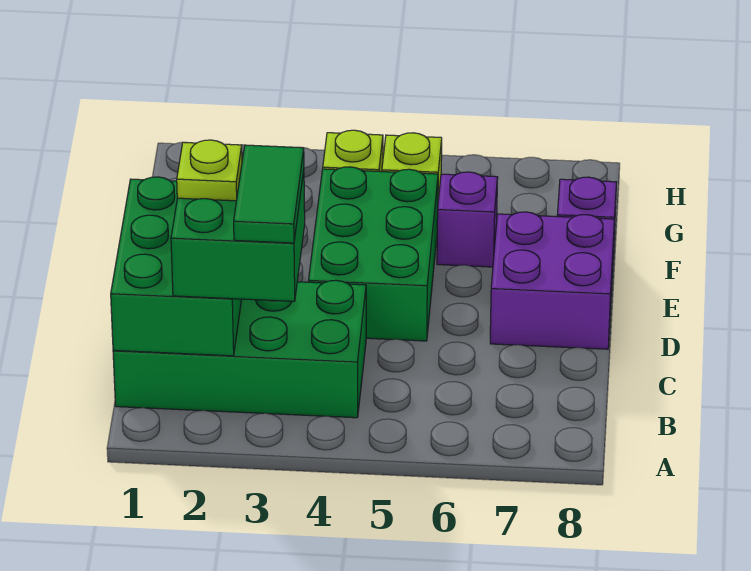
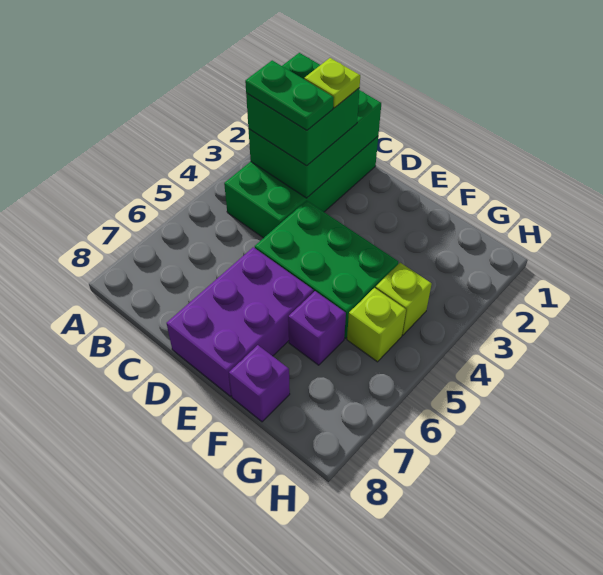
green 2x3 brick [111,177,242,356] -> green 2x3 brick turned to [249,90,381,198]
green 1x2 tile [234,145,304,243] -> green 1x2 plate [245,60,334,130]
purple 2x2 brick [490,212,615,349] -> purple 2x3 brick [167,247,314,396]

